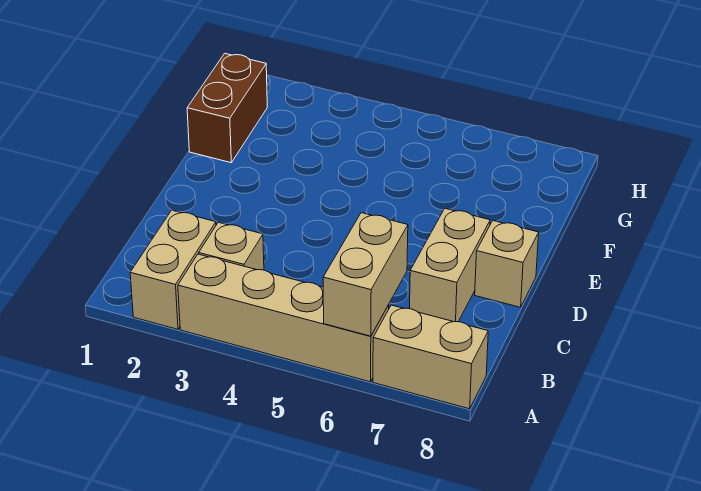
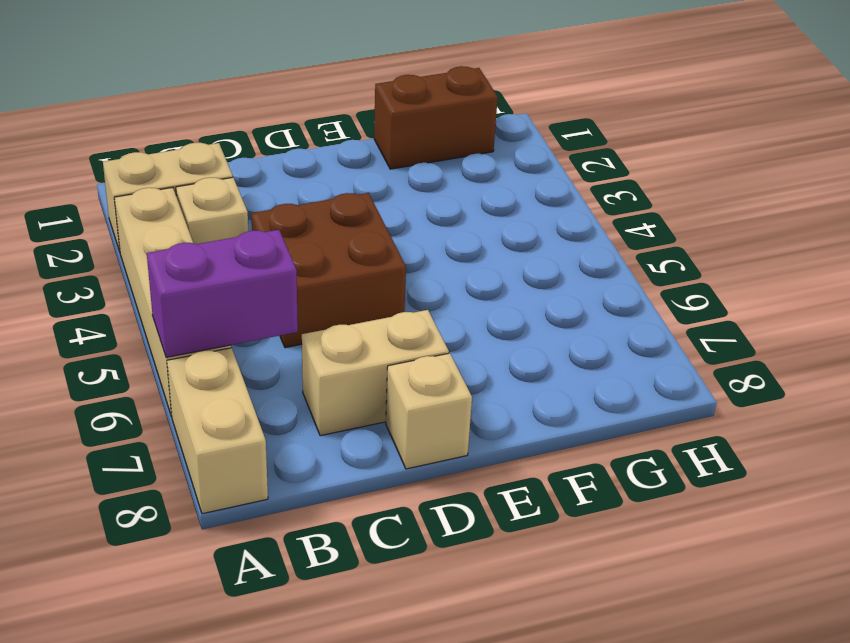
tan 1x2 brick [323,213,408,336] -> purple 1x2 brick [147,230,298,357]
none -> brown 2x2 brick [251,193,406,348]

